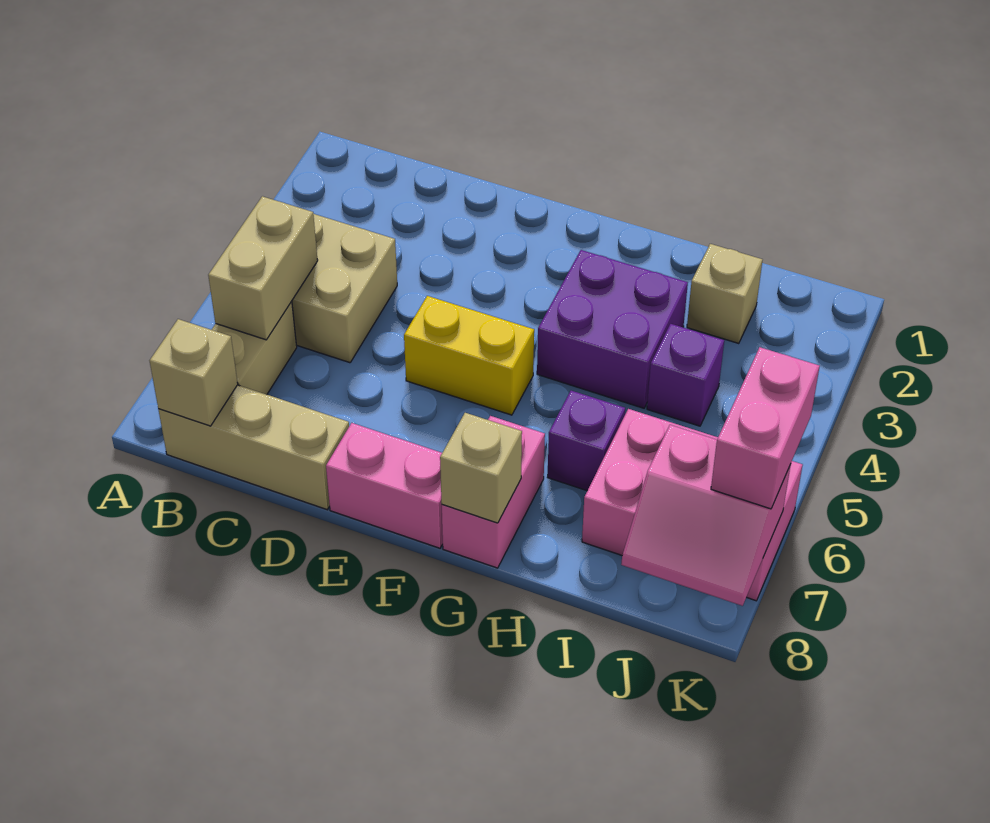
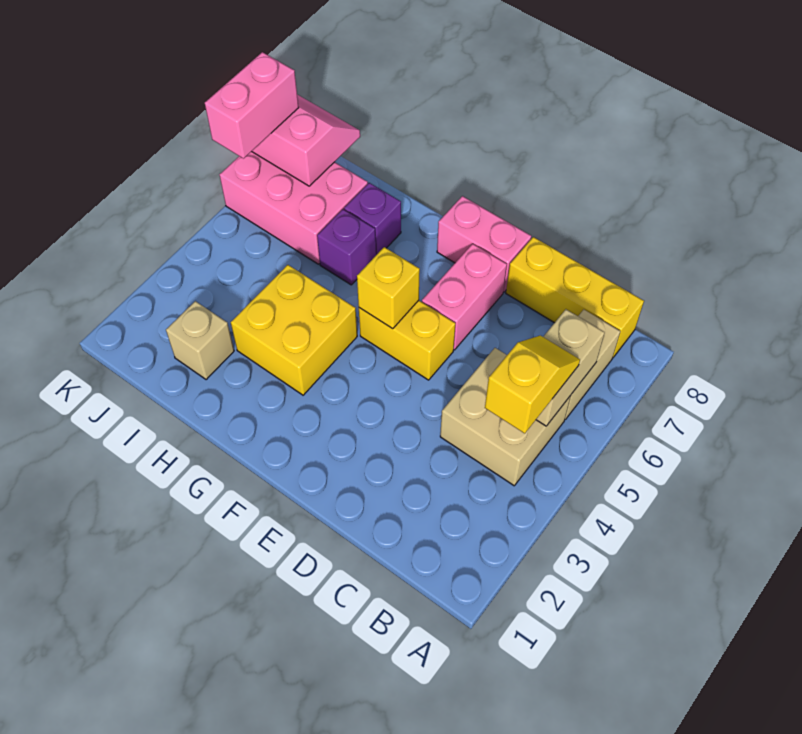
none -> yellow 1x2 slope [485,335,580,433]
tan 1x3 brick [158,385,349,510] -> yellow 1x3 brick [506,237,644,357]
tan 1x1 brick [150,319,238,426] -> none
none -> yellow 1x1 brick [357,247,420,329]
purple 2x2 brick [537,250,688,408] -> yellow 2x2 brick [231,265,357,395]
pink 1x2 brick [442,416,545,568] -> pink 1x2 brick moved to [422,244,507,350]
tan 1x1 brick [440,413,522,523] -> none
purple 1x1 brick [647,324,724,426] -> purple 1x1 brick moved to [344,183,401,255]

